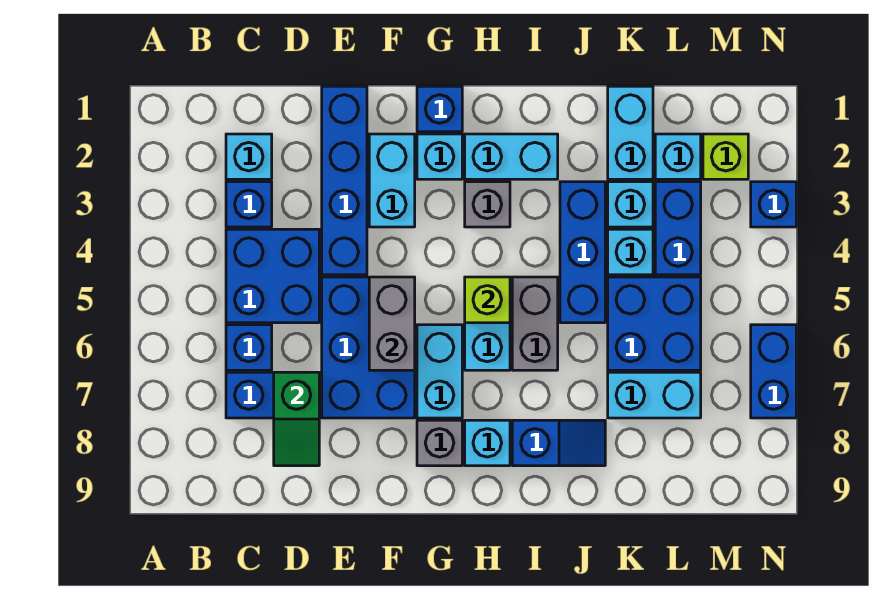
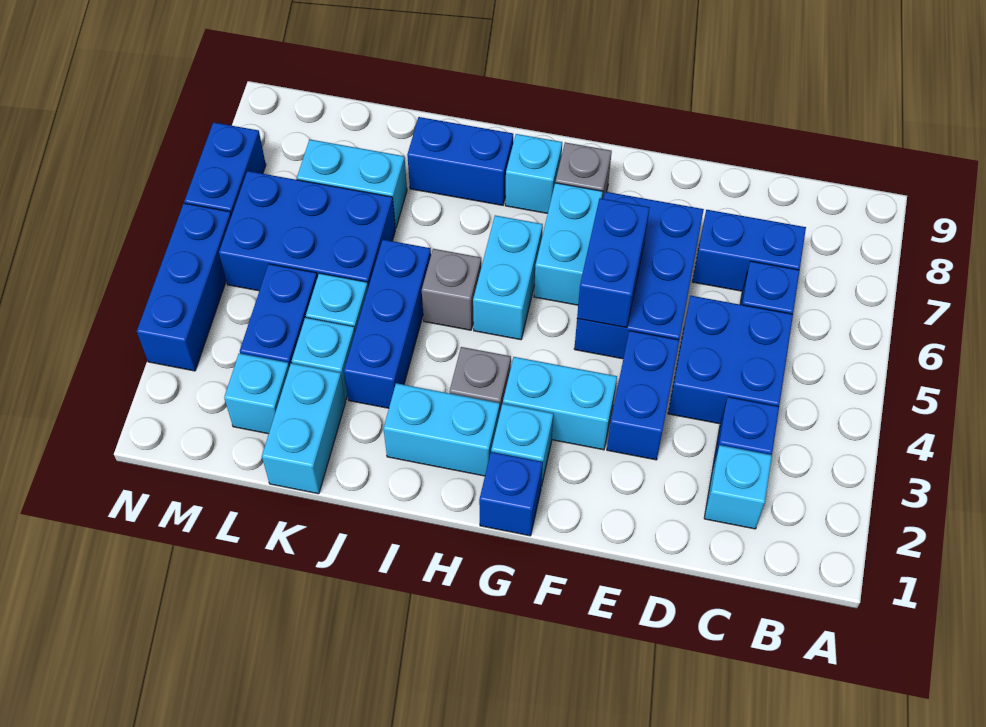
green 1x2 slope [274,372,319,466] -> none
blue 1x4 brick [322,86,367,275] -> blue 1x2 brick [607,331,679,460]
cyan 1x2 brick [369,134,415,227] -> cyan 1x2 brick turned to [503,357,617,450]
grey 1x2 brick [369,277,415,370] -> blue 1x2 brick [577,198,650,328]
lime 1x1 brick [465,277,510,323] -> none
grey 1x2 brick [512,277,558,370] -> grey 1x1 brick [422,249,481,330]
blue 1x2 slope [512,420,605,466] -> blue 1x2 brick [407,117,513,205]
blue 2x2 brick [608,277,701,370] -> blue 2x3 brick [219,171,395,291]
lime 1x1 brick [703,134,748,179] -> none
blue 1x1 brick [751,182,796,227] -> blue 1x3 brick [137,203,231,371]

